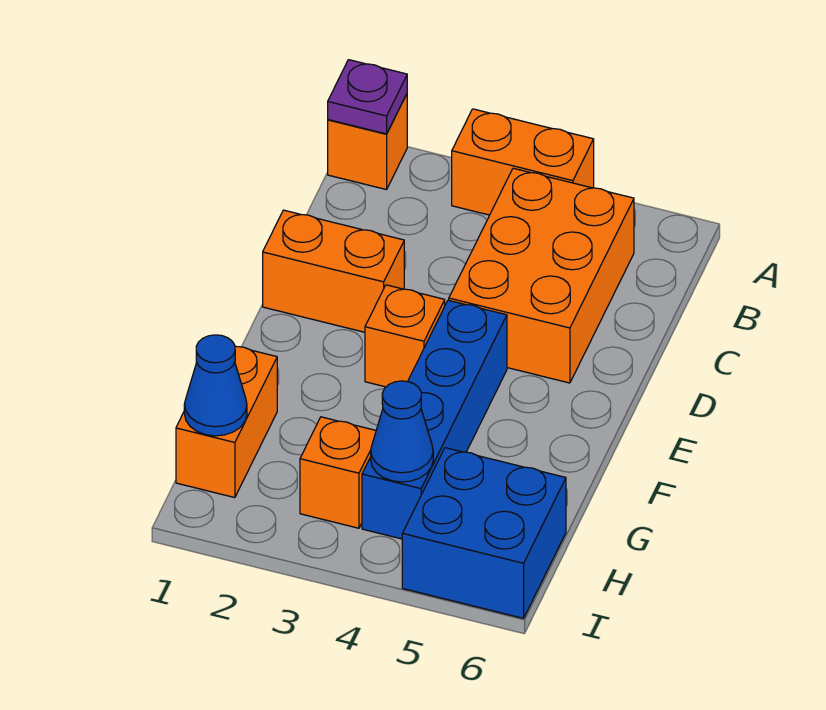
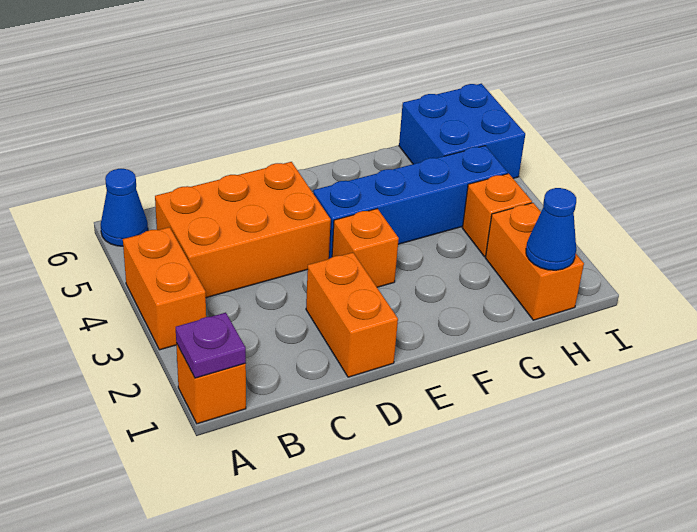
orange 1x2 brick [176,346,277,498] -> orange 1x2 brick turned to [485,203,584,320]
blue 1x1 cone [371,381,433,482] -> blue 1x1 cone moved to [101,169,148,246]

